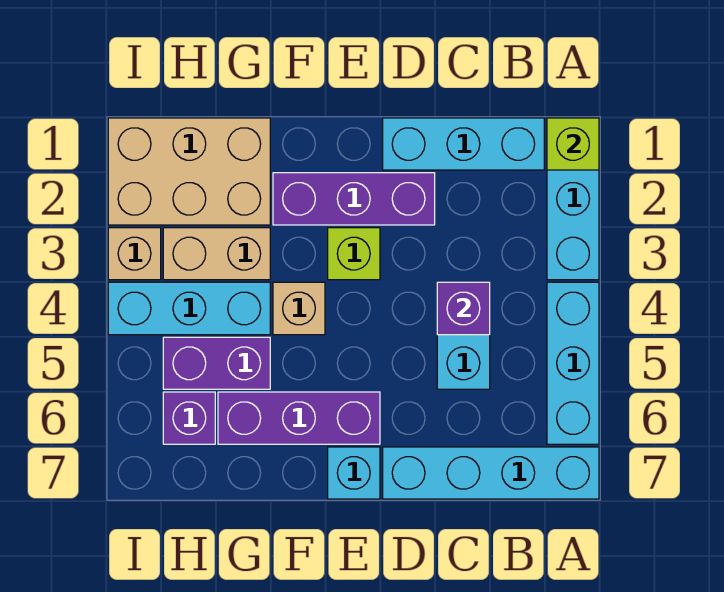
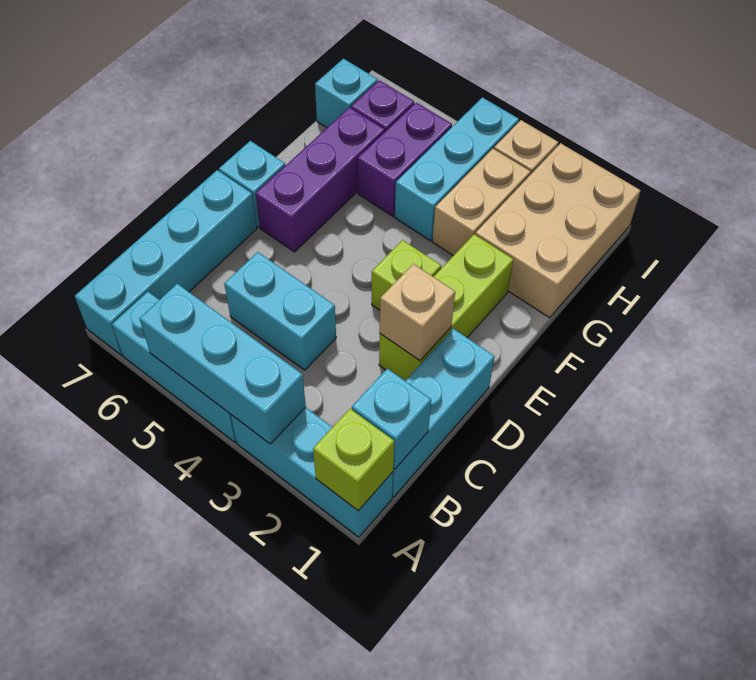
none -> cyan 1x3 brick [140,284,306,444]
none -> cyan 1x1 brick [352,369,431,469]
purple 1x1 brick [437,282,490,335] -> none
purple 1x3 brick [273,173,435,225] -> lime 1x3 brick [379,234,514,381]
tan 1x1 brick [273,282,325,335] -> tan 1x1 brick moved to [380,264,455,361]
none -> cyan 1x1 brick [315,59,378,127]

